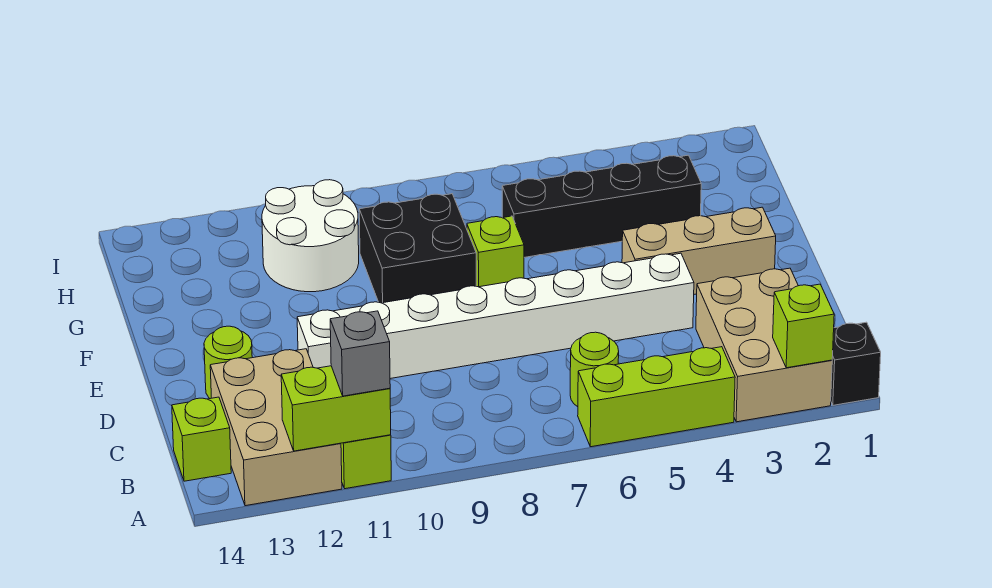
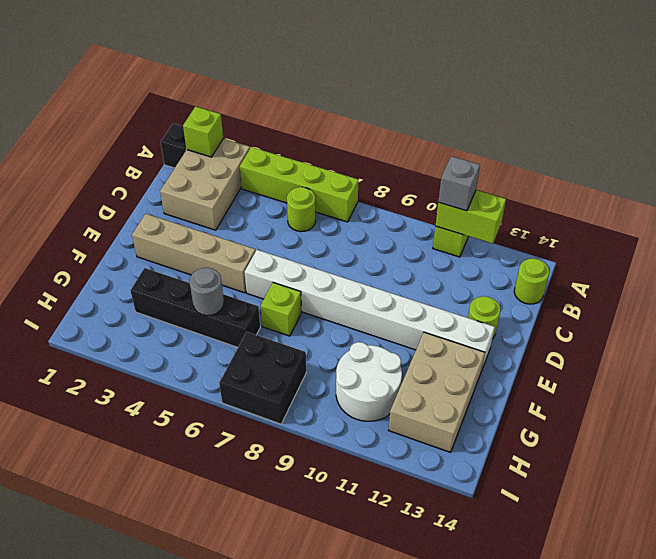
lime 1x3 brick [578,347,735,447] -> lime 1x4 brick [240,147,358,222]
tan 2x3 brick [210,349,342,506] -> tan 2x3 brick moved to [389,332,485,452]
lime 1x1 brick [172,397,231,481] -> lime 1x1 round brick [514,258,549,304]
white 1x8 brick [297,253,694,379] -> white 1x8 brick moved to [245,250,495,371]
tan 1x3 brick [622,207,776,294] -> tan 1x4 brick [132,214,256,293]
black 2x2 brick [359,194,476,303] -> black 2x2 brick moved to [219,332,306,424]
none -> grey 1x1 round brick [190,268,224,316]

